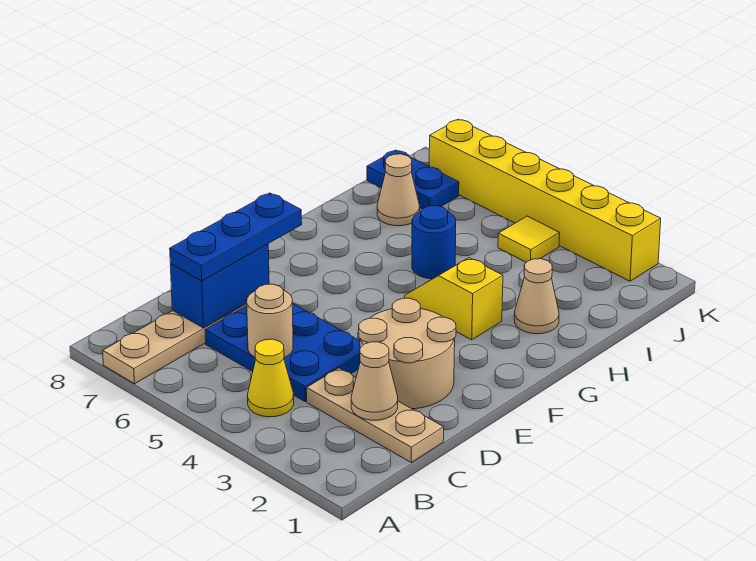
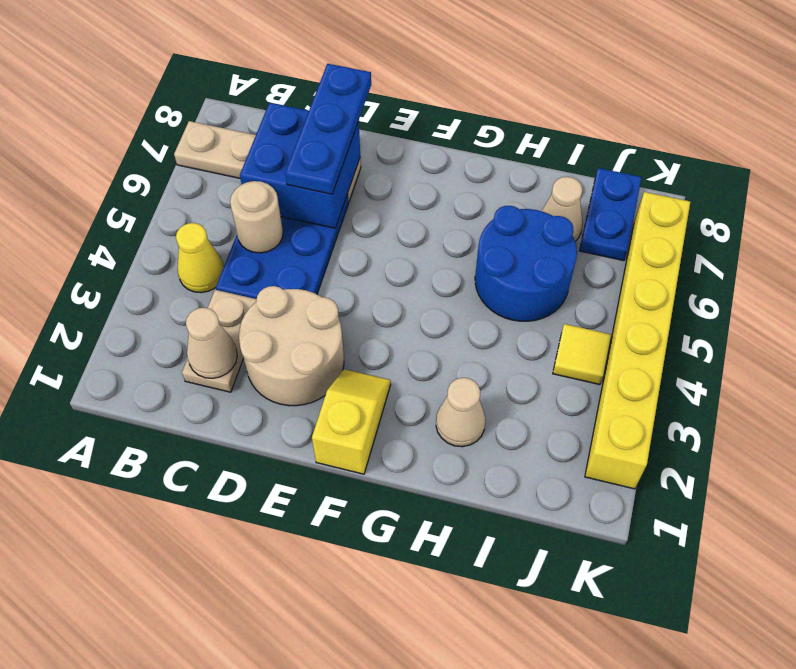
tan 1x3 plate [307,368,444,462] -> tan 1x2 plate [182,290,257,392]
blue 1x2 brick [170,244,269,328] -> blue 2x2 brick [240,103,360,228]
blue 1x3 plate [170,193,302,281] -> blue 1x3 plate turned to [285,64,371,194]
yellow 1x2 slope [405,258,503,340] -> yellow 1x2 slope moved to [312,369,391,474]
blue 1x1 round brick [412,206,456,279] -> blue 2x2 round brick [475,206,577,321]

